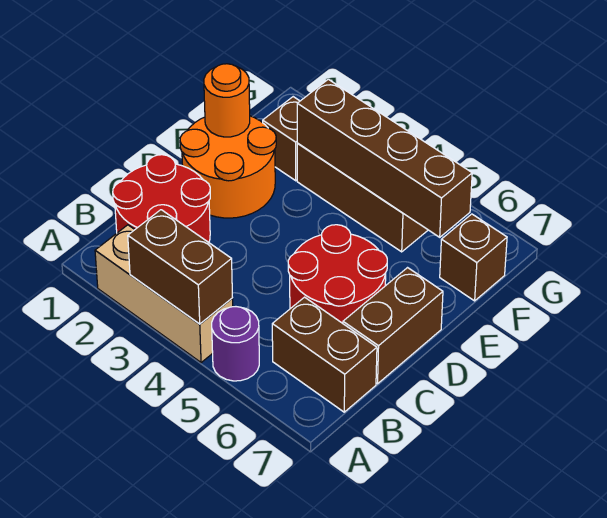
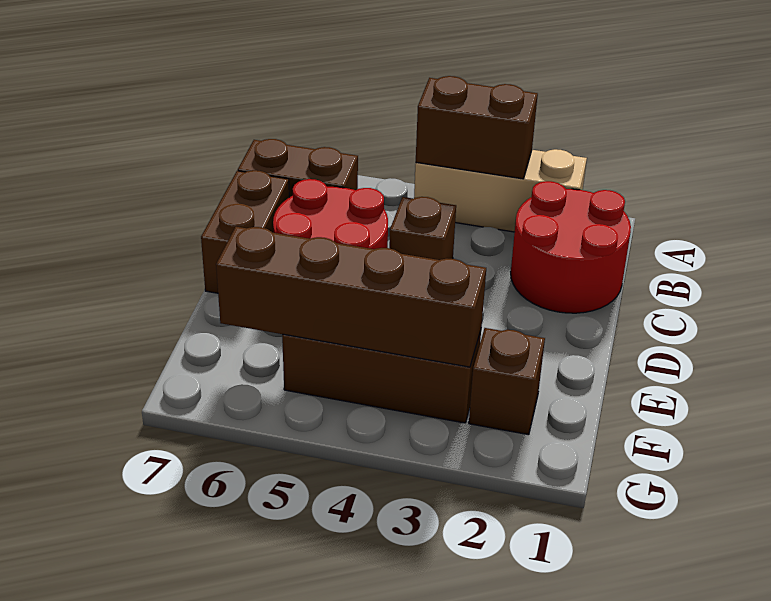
purple 1x1 round brick [212,307,259,381] -> none
orange 2x2 round brick [180,116,276,218] -> none
orange 1x1 round brick [204,64,250,137] -> none
brown 1x1 brick [440,214,507,301] -> brown 1x1 brick moved to [389,197,456,260]

